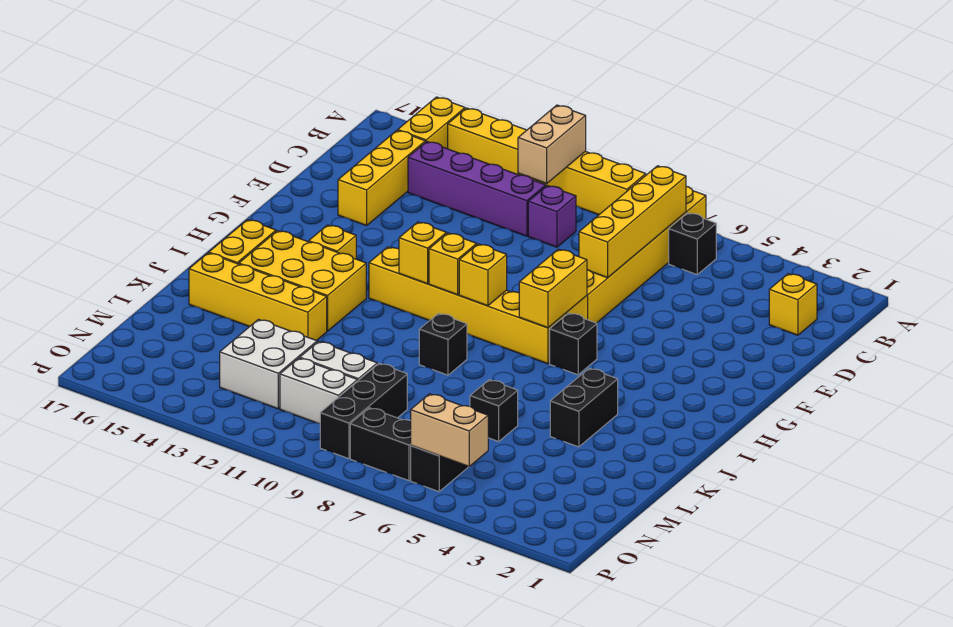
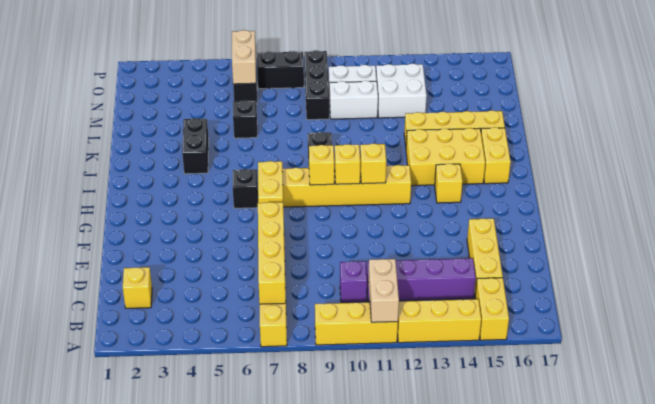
black 1x1 brick [669,213,716,274] -> none
yellow 1x2 brick [519,249,587,328] -> yellow 1x2 plate [258,161,283,203]
tan 1x2 brick [411,394,488,466] -> tan 1x2 brick turned to [232,30,256,84]

